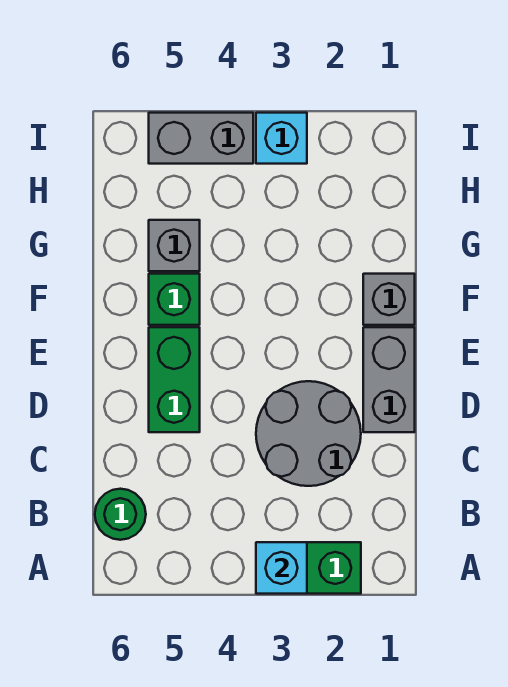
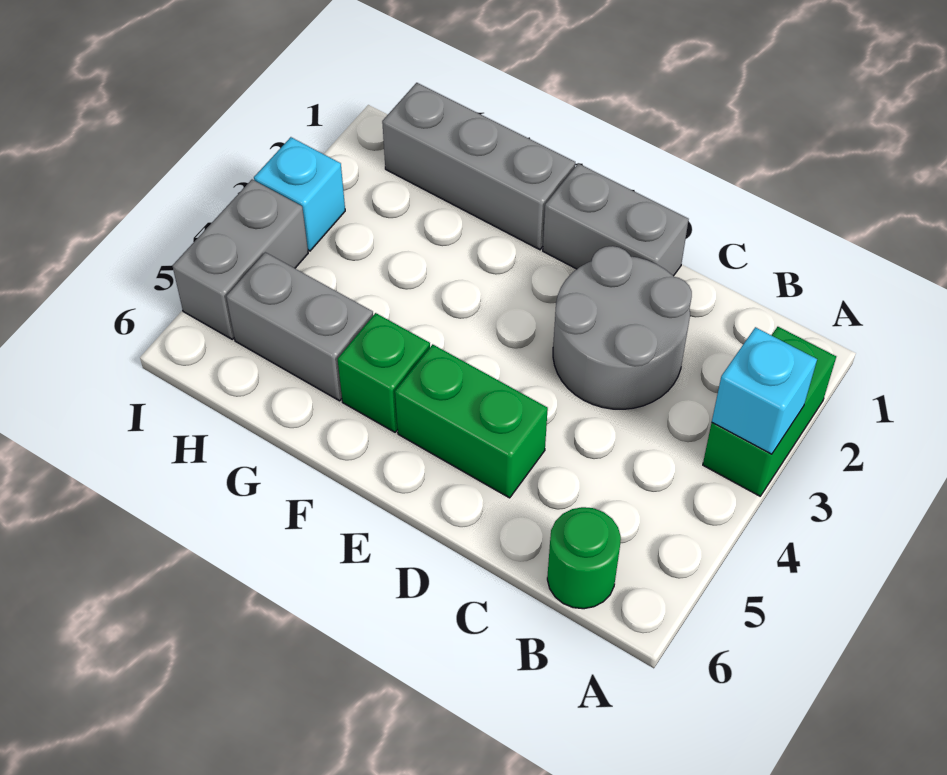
grey 1x1 brick [363,274,415,325] -> grey 1x3 brick [382,83,575,250]
grey 1x1 brick [149,220,200,271] -> grey 1x2 brick [226,252,373,401]

